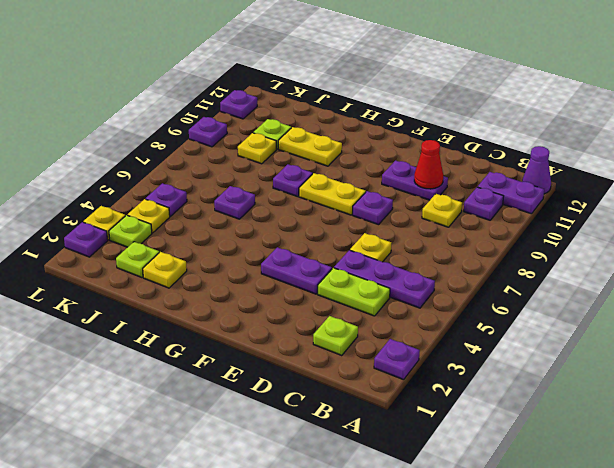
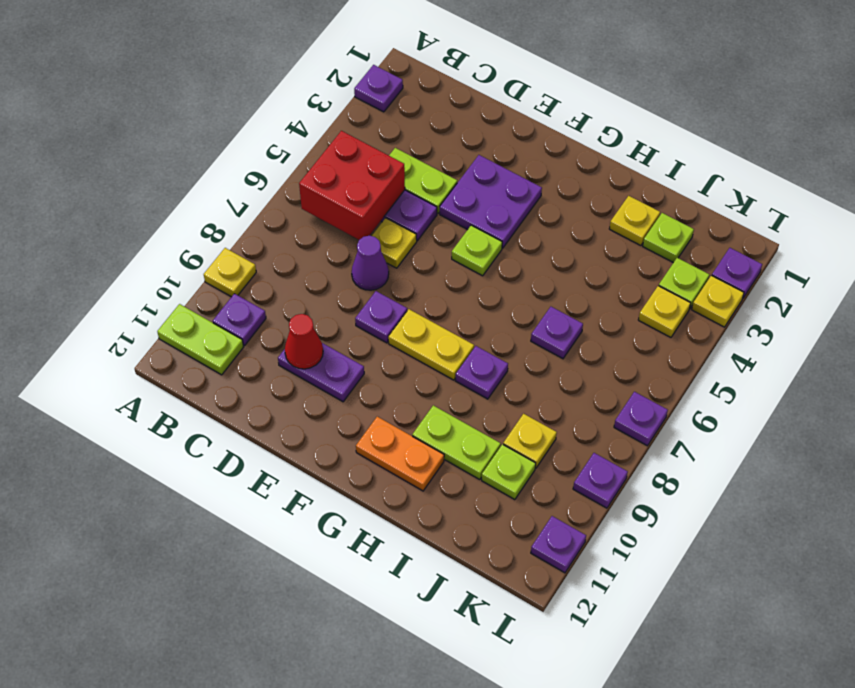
purple 1x2 plate [478,172,544,214] -> lime 1x2 plate [157,304,243,375]
purple 1x1 cone [522,146,551,194] -> purple 1x1 cone moved to [352,236,389,290]
none -> red 2x2 brick [299,131,405,240]
lime 1x1 plate [313,316,358,356] -> lime 1x1 plate moved to [452,225,502,276]
yellow 1x1 plate [422,194,462,227] -> yellow 1x1 plate moved to [204,248,256,297]
purple 1x2 plate [261,247,332,294] -> purple 2x2 plate [440,155,542,248]
none -> orange 1x2 plate [356,417,444,491]
yellow 1x2 plate [278,127,342,166] -> lime 1x2 plate [412,405,501,480]
purple 1x1 plate [146,183,187,216] -> purple 1x1 plate moved to [614,392,668,446]

